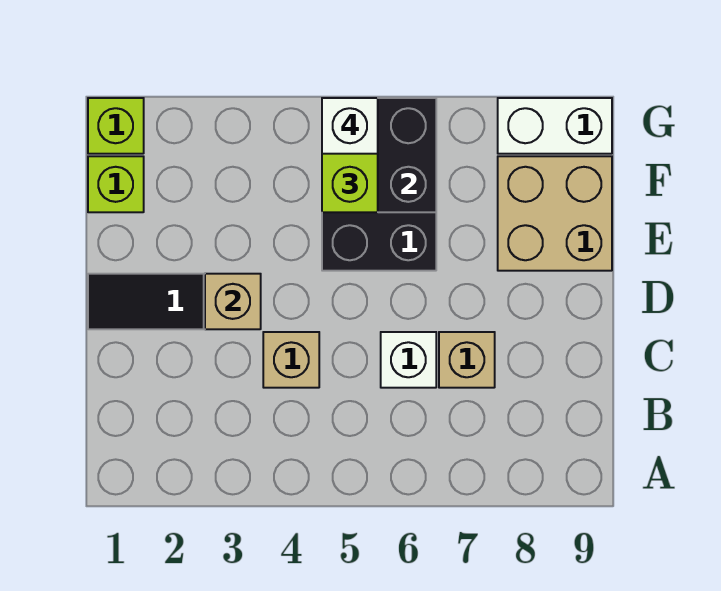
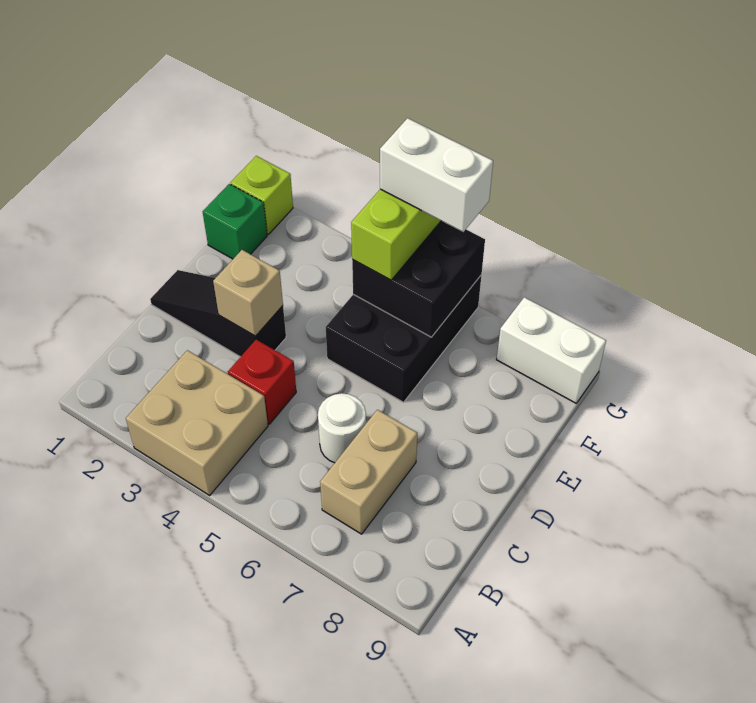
tan 1x1 brick [263,332,319,388] -> red 1x1 brick [228,340,296,424]
white 1x1 brick [381,332,436,388] -> white 1x1 round brick [318,393,366,463]
tan 1x1 brick [439,332,495,388] -> tan 1x2 brick [320,410,417,534]
tan 2x2 brick [498,156,612,271] -> tan 2x2 brick moved to [126,350,268,495]
lime 1x1 brick [88,156,144,212] -> green 1x1 brick [203,184,267,259]
white 1x1 brick [322,98,378,154] -> white 1x2 brick [380,118,493,232]

